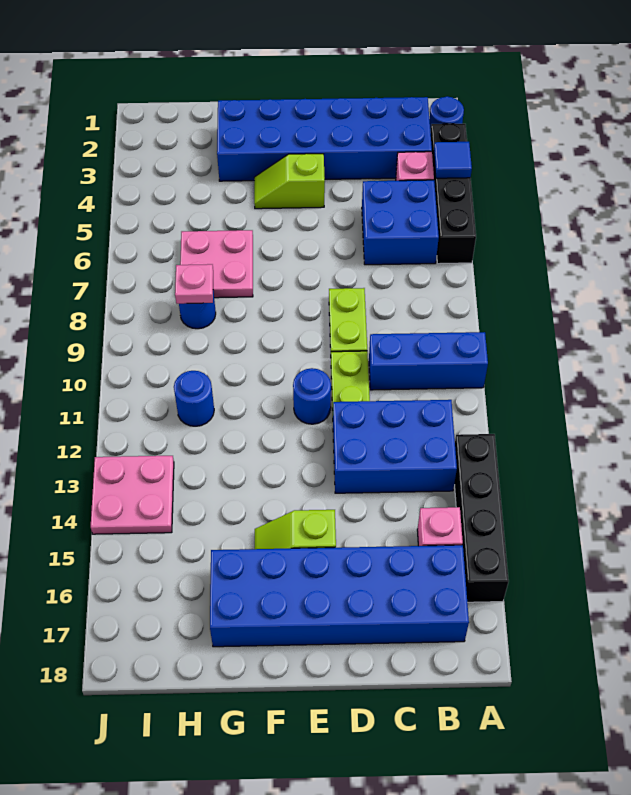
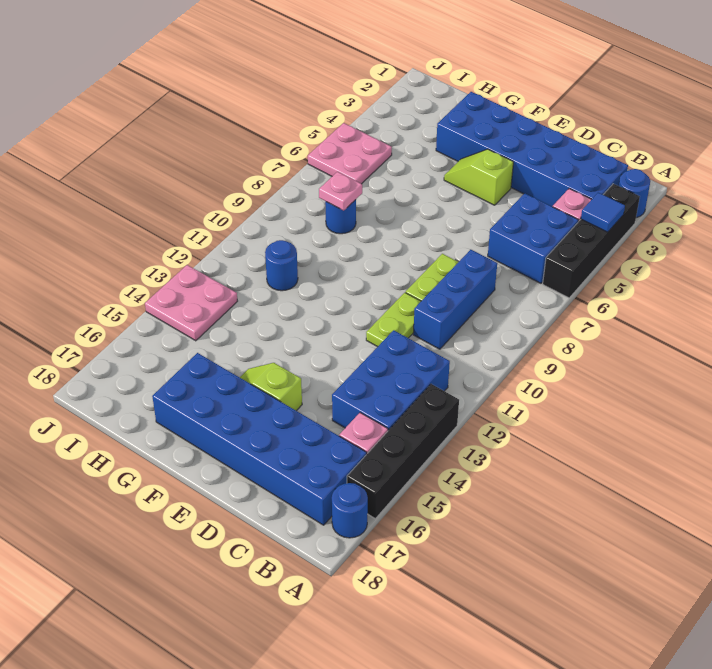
blue 1x3 brick [369,332,488,390] -> blue 1x3 brick turned to [413,250,497,349]
blue 2x3 brick [333,400,457,493] -> blue 2x3 brick turned to [332,330,450,430]
blue 1x1 round brick [293,368,331,424] -> blue 1x1 round brick moved to [332,483,368,538]
pink 2x2 plate [180,230,253,298] -> pink 2x2 plate moved to [308,123,392,184]

